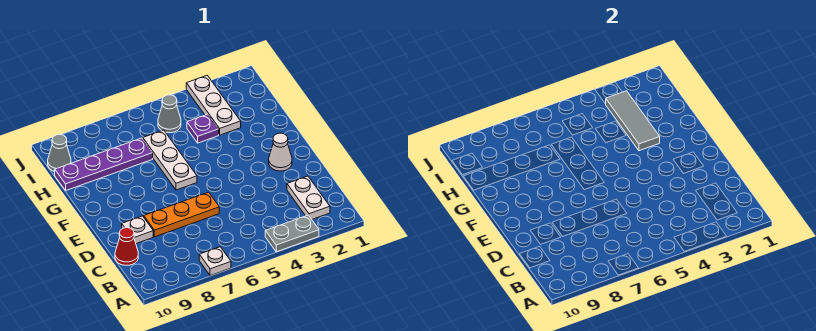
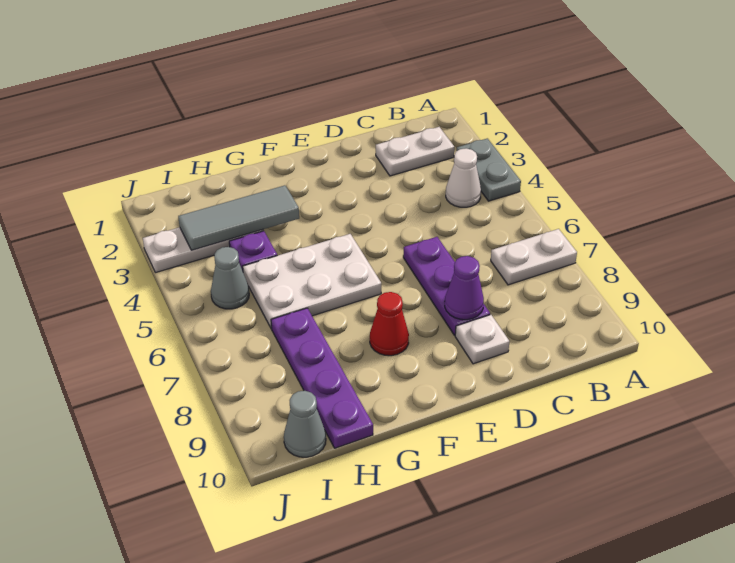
white 1x1 plate [199,247,231,276] -> white 1x2 plate [491,229,577,285]
red 1x1 cone [115,228,138,265] -> red 1x1 cone moved to [370,292,409,356]
orange 1x3 plate [144,192,219,237] -> purple 1x3 plate [403,237,490,335]
none -> purple 1x1 cone [445,256,484,320]
white 1x1 cone [269,133,292,171] -> white 1x1 cone moved to [446,148,481,207]
white 1x3 plate [143,130,197,190] -> white 2x3 plate [243,234,381,329]

